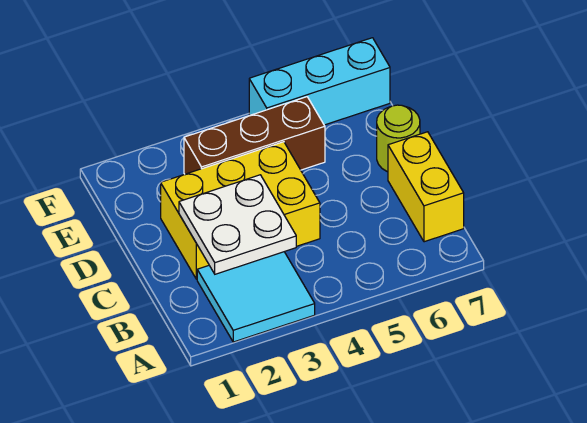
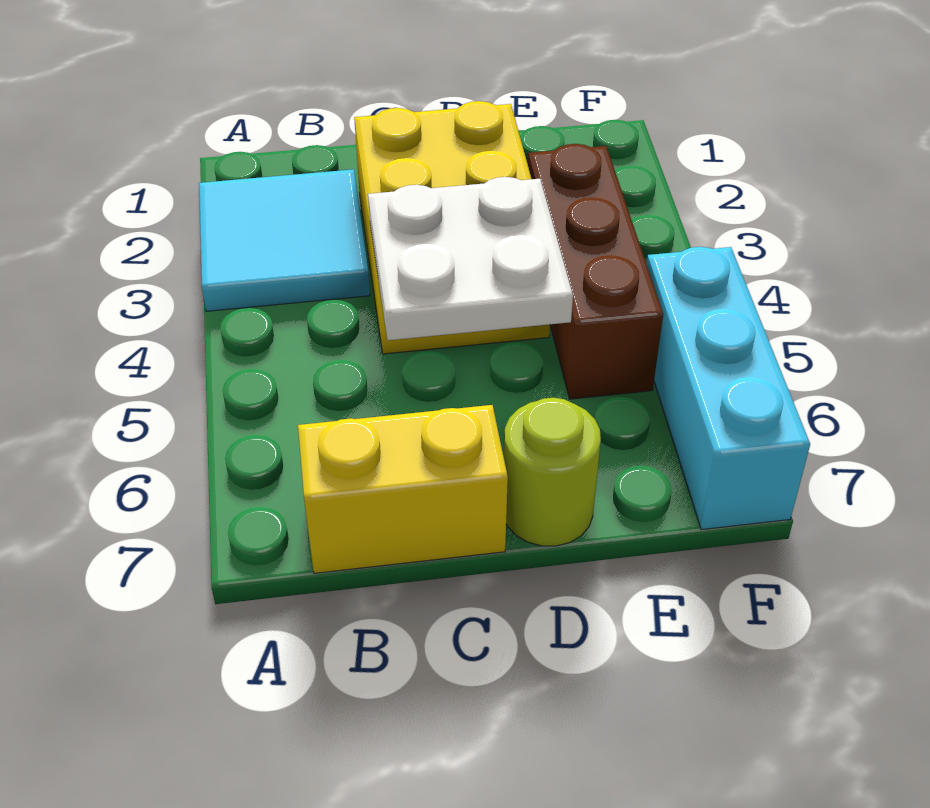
white 2x2 plate [179,175,296,274] -> white 2x2 plate moved to [368,177,573,340]

